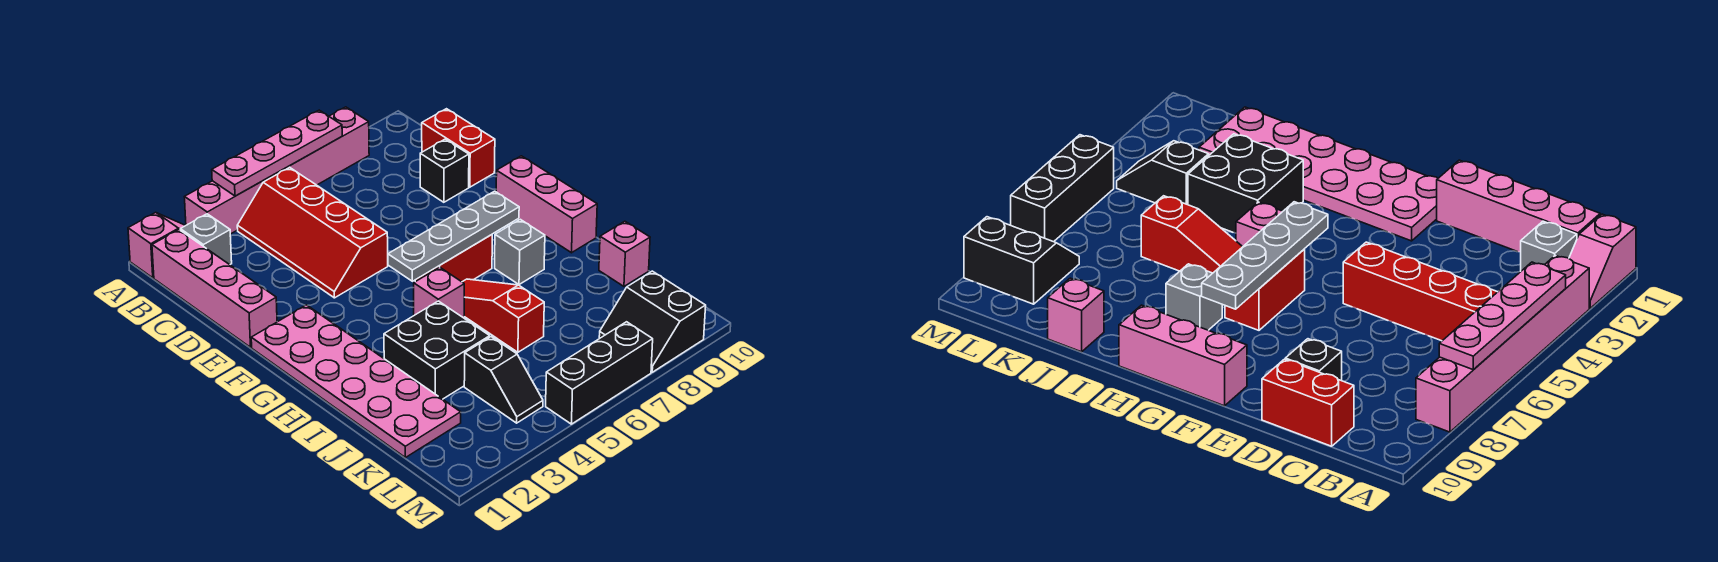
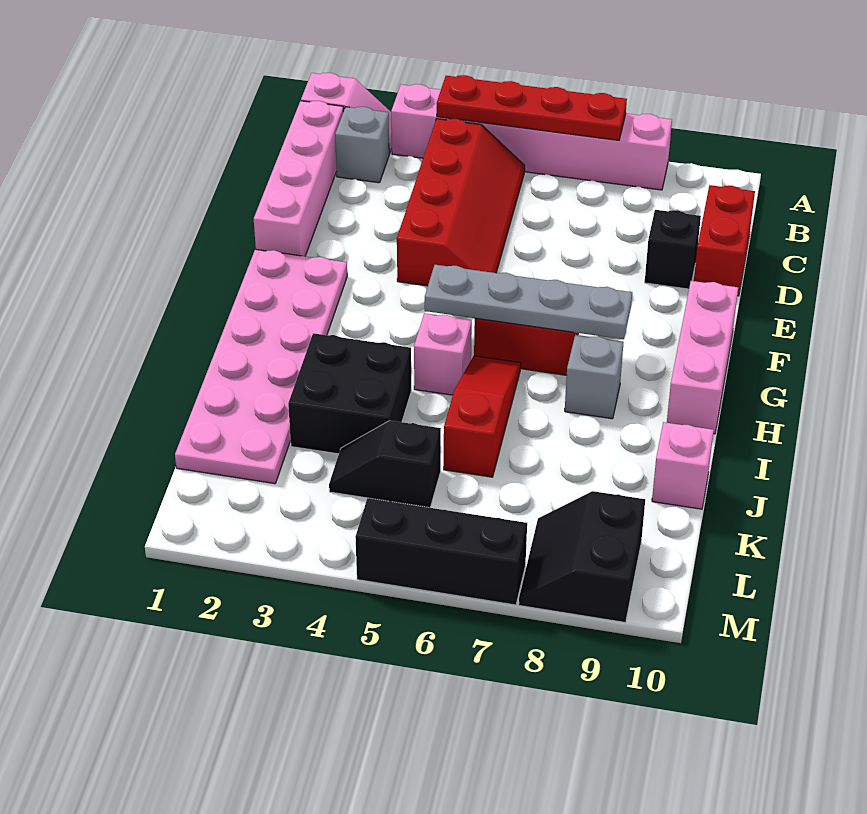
pink 1x4 plate [212,110,342,196] -> red 1x4 plate [437,75,627,140]
red 2x4 slope [237,167,388,298] -> red 2x4 slope turned to [397,119,525,286]
black 1x2 slope [464,337,543,423] -> black 1x2 slope turned to [329,421,441,508]

